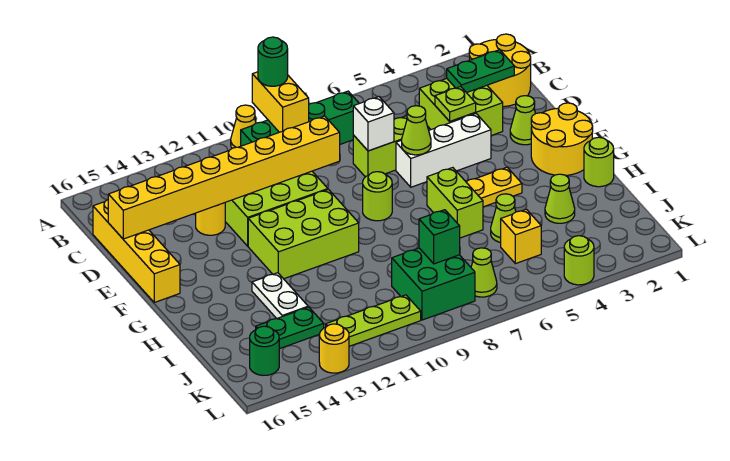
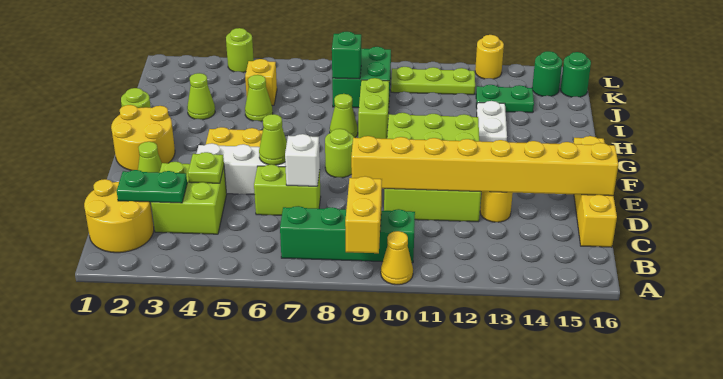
green 1x1 round brick [258,37,288,86] -> green 1x1 round brick moved to [561,52,591,97]
lime 1x2 brick [427,168,483,238] -> lime 1x2 brick moved to [358,78,389,139]
lime 1x1 cone [471,248,497,297] -> lime 1x1 cone moved to [330,94,358,138]

